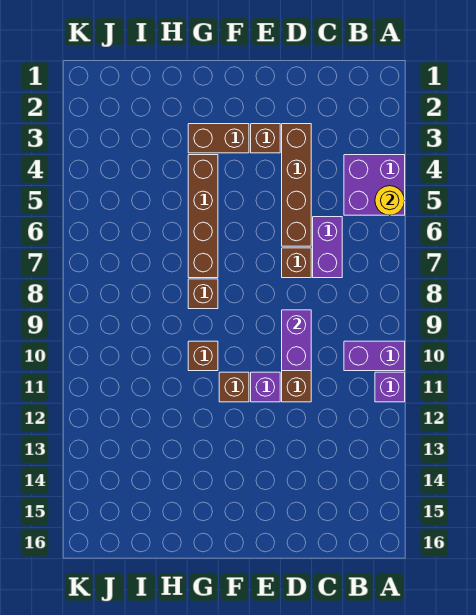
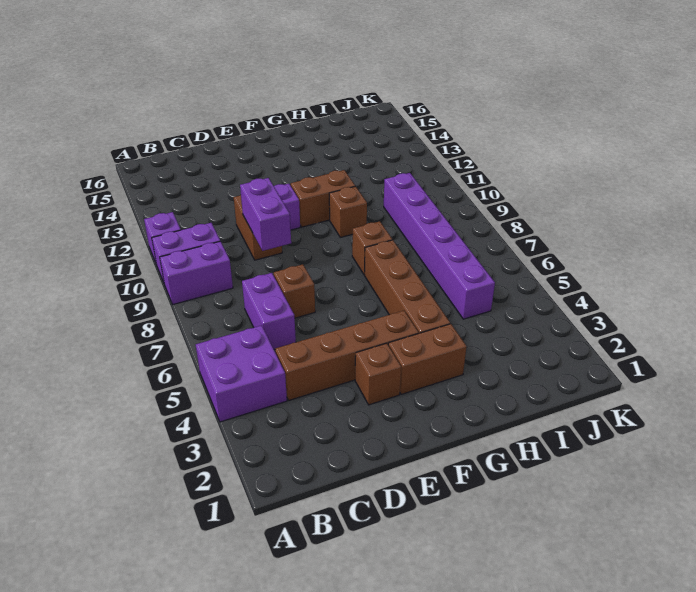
yellow 1x1 round brick [375,186,405,215] -> none
none -> purple 1x2 brick [160,241,233,304]
brown 1x4 brick [282,124,311,246] -> brown 1x4 brick turned to [275,311,419,400]
brown 1x1 brick [219,372,249,402] -> brown 1x2 brick [291,170,355,227]
none -> purple 1x6 brick [384,173,495,319]

